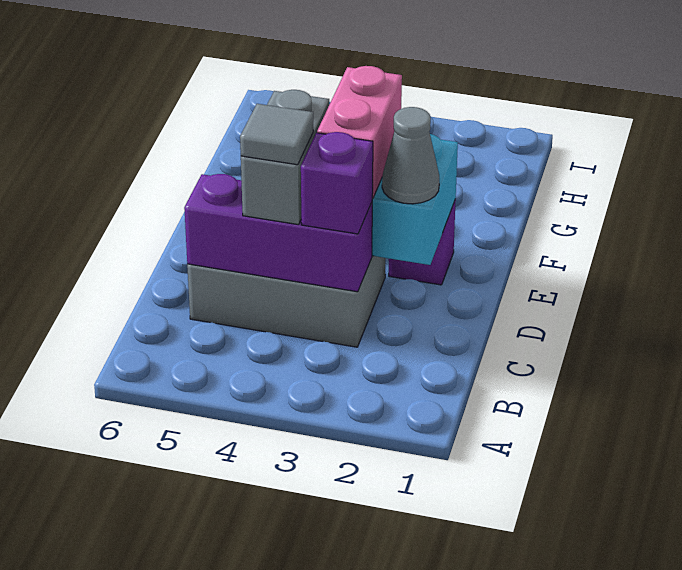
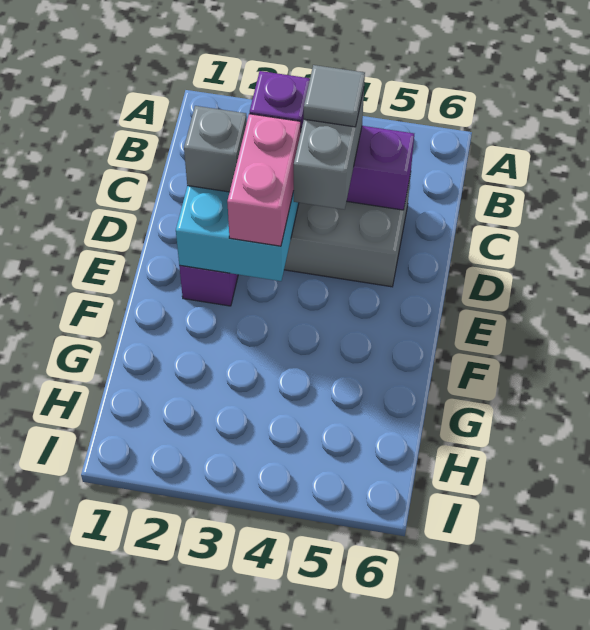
grey 1x1 cone [382,107,439,204] -> grey 1x1 brick [184,106,247,192]

